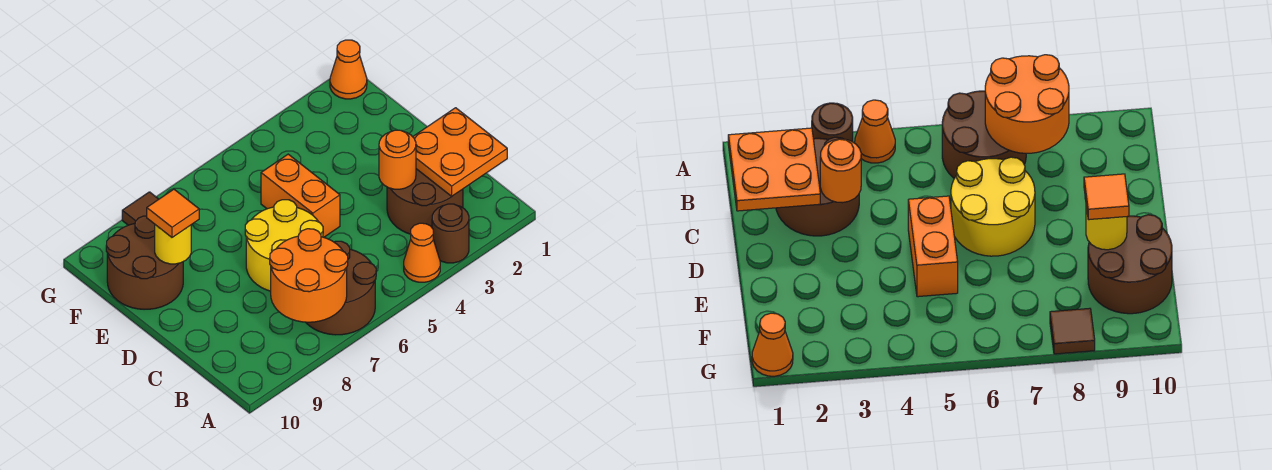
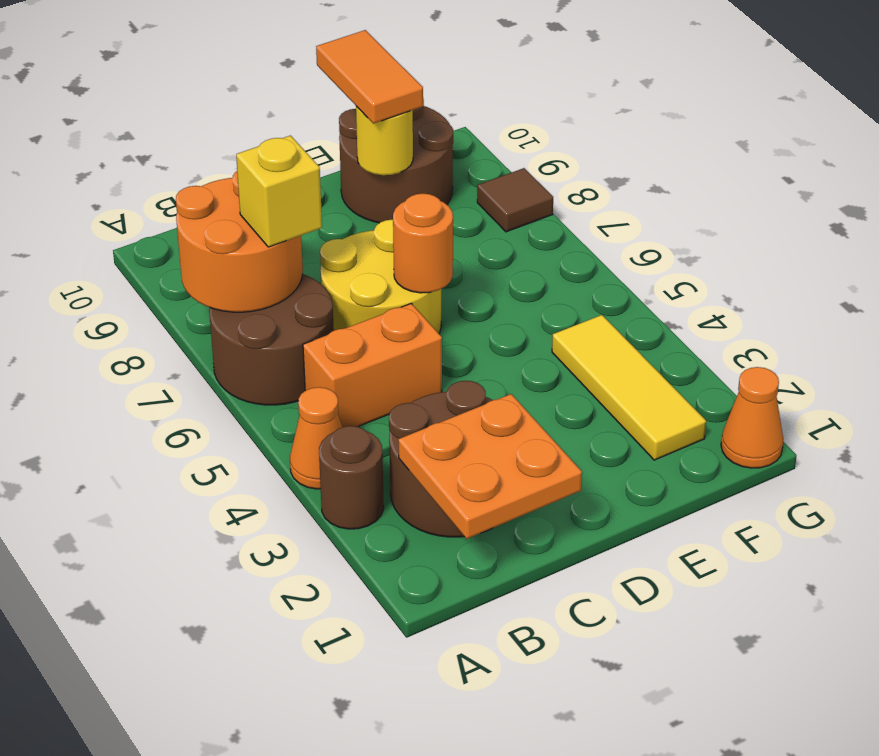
none -> yellow 1x1 brick [236,136,322,247]
orange 1x1 round brick [379,130,416,189] -> orange 1x1 round brick moved to [393,193,453,293]
orange 1x2 brick [261,154,340,237] -> orange 1x2 brick moved to [303,303,442,427]
orange 1x1 tile [147,189,199,237] -> orange 1x2 tile [316,30,423,124]
none -> yellow 1x3 tile [552,315,706,460]

